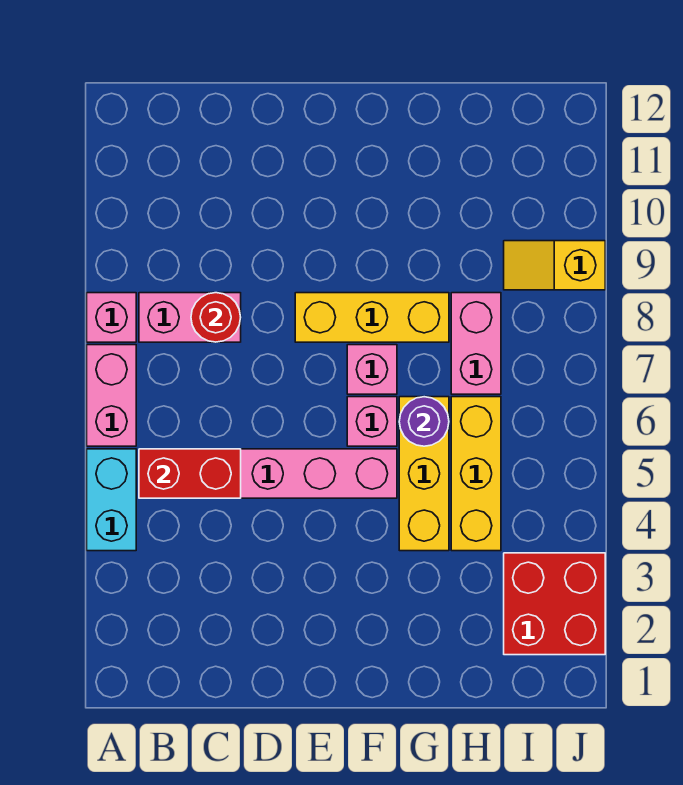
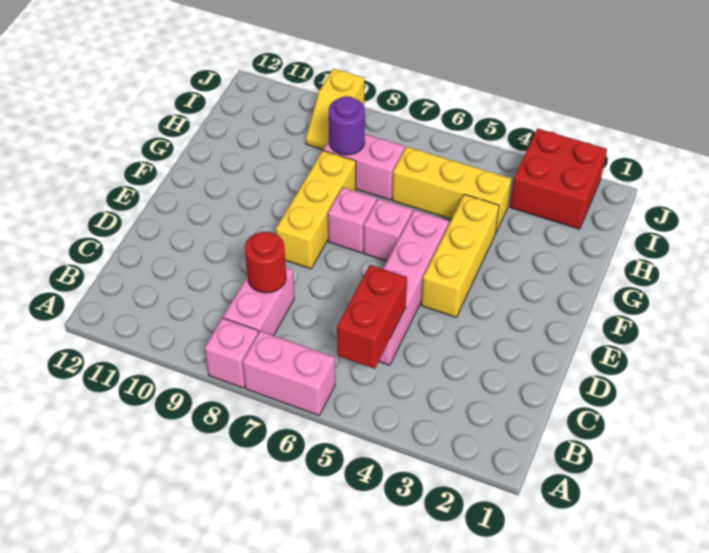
cyan 1x2 brick [87,449,136,551] -> none
yellow 1x3 brick [399,397,449,551] -> yellow 1x3 brick turned to [421,194,499,317]
purple 1x1 round brick [399,397,449,446] -> purple 1x1 round brick moved to [329,96,365,155]

